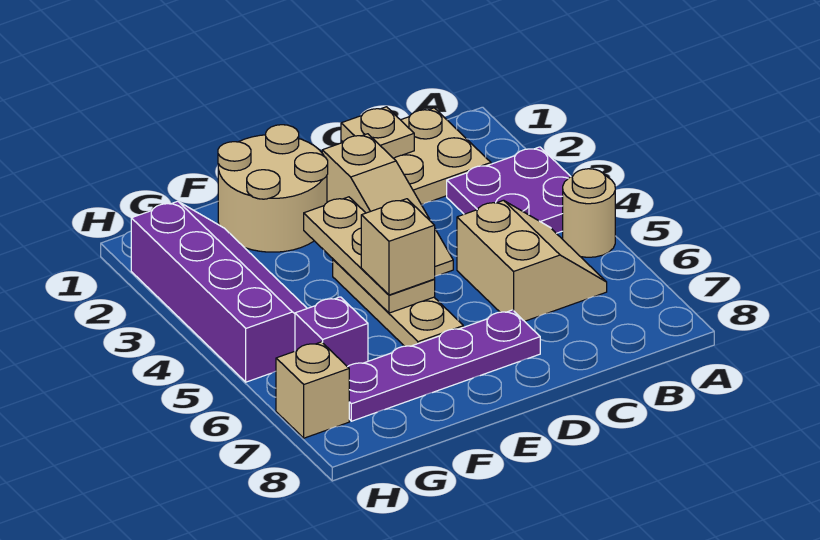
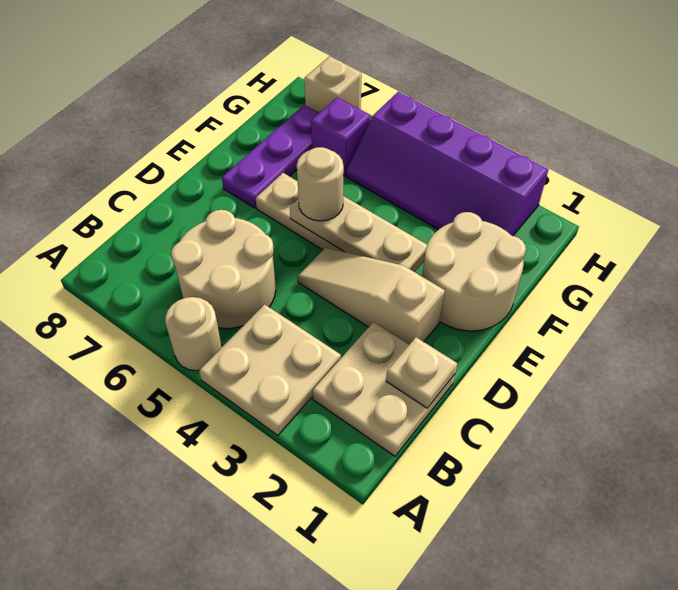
purple 2x2 plate [447,147,571,233] -> tan 2x2 plate [199,304,341,435]
tan 2x2 slope [457,200,607,321] -> tan 2x2 round brick [171,210,276,328]
purple 1x4 plate [348,310,540,421] -> purple 1x3 plate [222,105,319,208]
tan 1x1 brick [361,199,435,295] -> tan 1x1 round brick [297,147,344,221]

